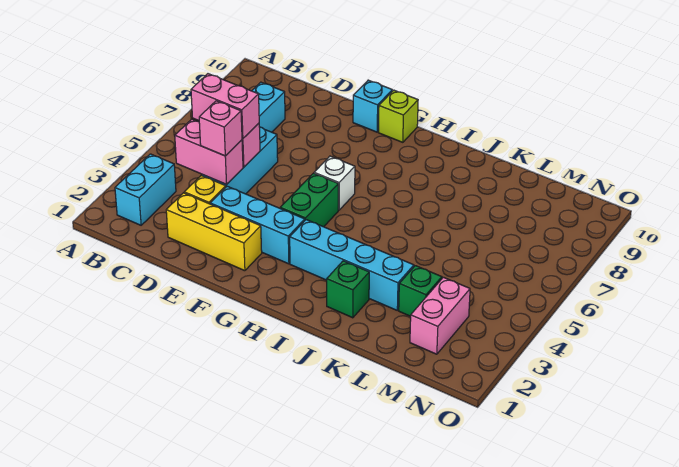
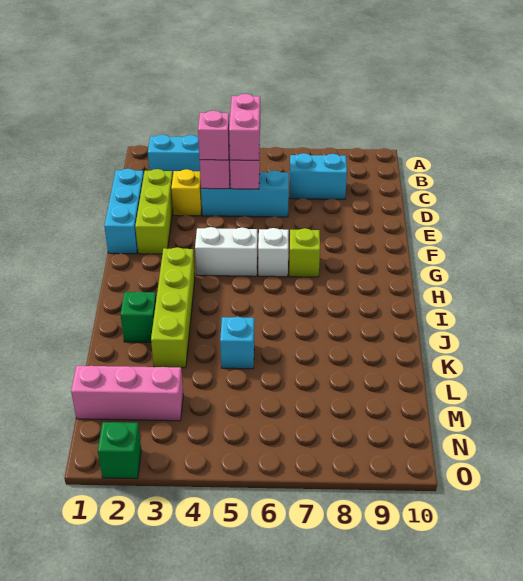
yellow 1x3 brick [166,193,262,271] -> lime 1x3 brick [135,169,173,254]
cyan 1x3 brick [210,186,305,264] -> cyan 1x3 brick moved to [104,169,144,254]
cyan 1x1 brick [353,80,392,132] -> cyan 1x1 brick moved to [220,317,254,369]
green 1x2 brick [280,173,338,227] -> white 1x2 brick [195,227,258,276]
lime 1x1 brick [378,90,418,142] -> lime 1x1 brick moved to [289,228,320,277]
cyan 1x4 brick [290,220,414,310] -> lime 1x4 brick [151,247,195,368]
green 1x1 brick [399,266,442,316] -> green 1x1 brick moved to [98,422,141,479]
pink 1x2 brick [410,277,470,354] -> pink 1x3 brick [71,366,183,421]

